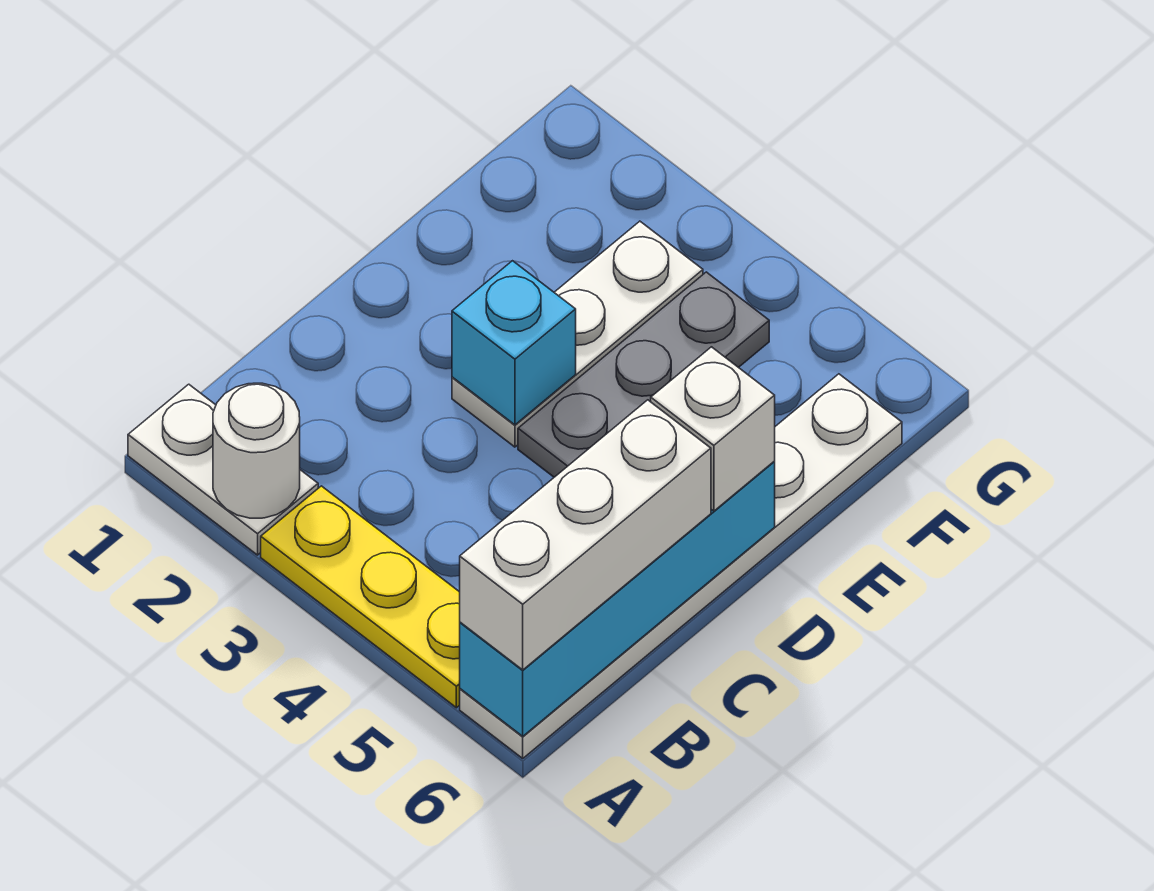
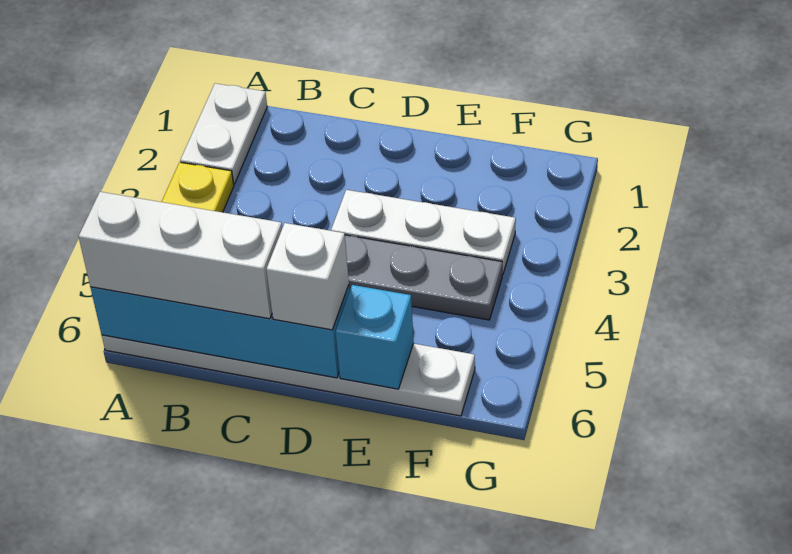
white 1x1 round brick [213,383,300,518] -> none
cyan 1x1 brick [452,261,576,425] -> cyan 1x1 brick moved to [336,285,414,389]

